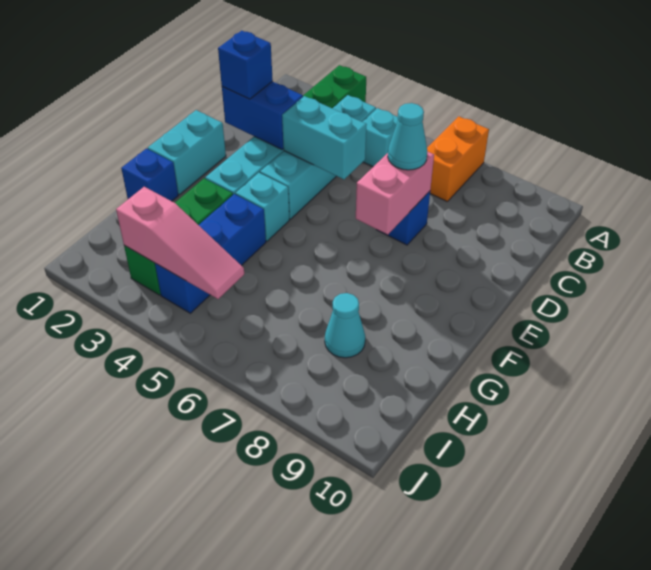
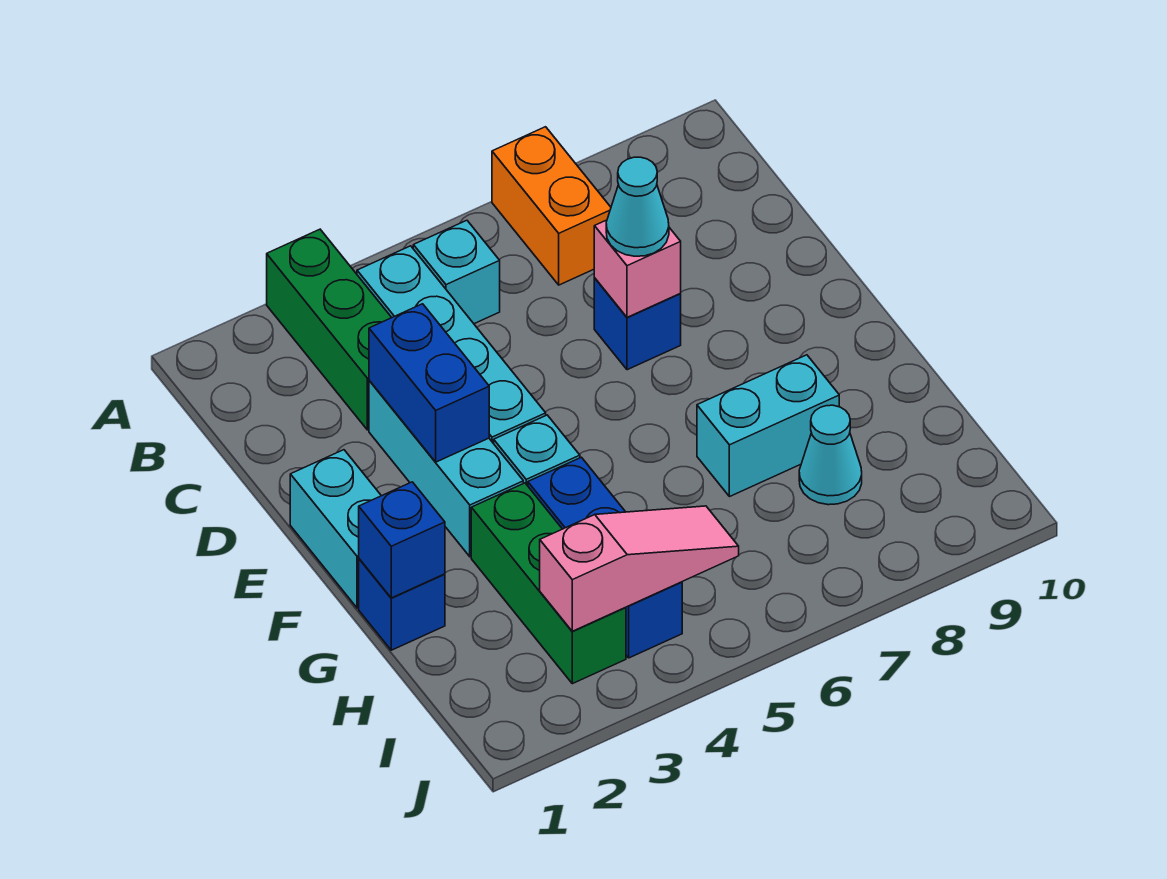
blue 1x2 brick [222,82,303,150] -> blue 1x2 brick turned to [369,304,489,462]
blue 1x1 brick [218,31,273,99] -> blue 1x1 brick moved to [359,482,445,598]
cyan 1x2 brick [282,96,367,179] -> cyan 1x2 brick moved to [697,355,839,497]
pink 1x2 brick [356,151,434,235] -> pink 1x1 brick [594,220,681,317]

